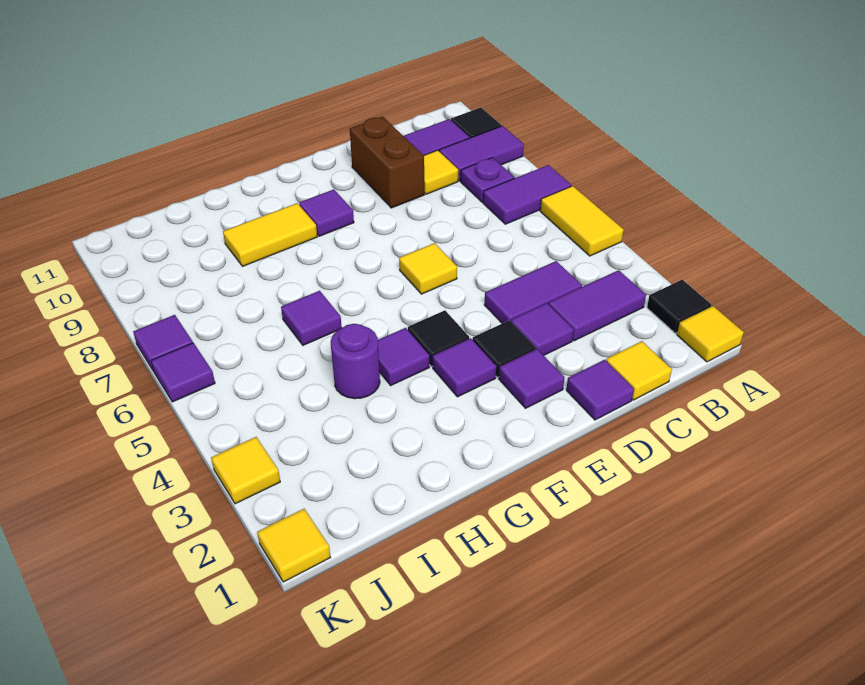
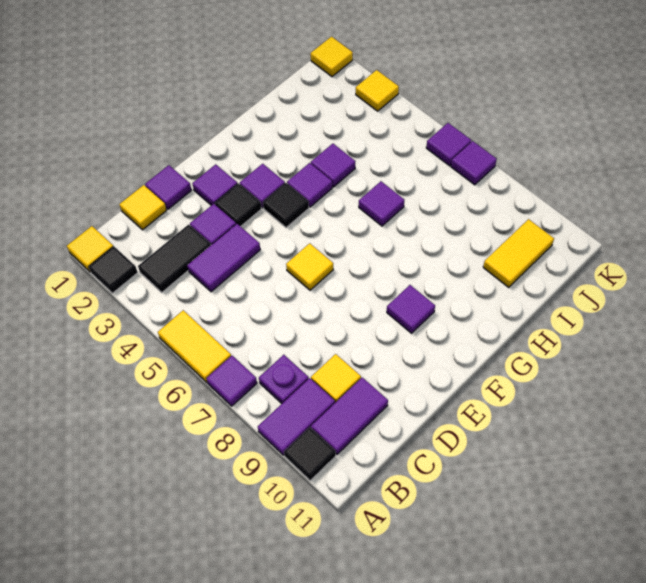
purple 1x2 tile [483,165,571,224] -> purple 1x1 tile [207,356,257,406]
purple 1x2 tile [549,270,646,341] -> black 1x2 tile [138,225,211,292]
brown 1x2 brick [350,117,424,208] -> none
yellow 1x2 tile [223,203,317,266] -> yellow 1x2 tile moved to [483,219,554,287]
purple 1x1 round brick [331,324,380,399] -> purple 1x1 tile [311,144,356,187]

